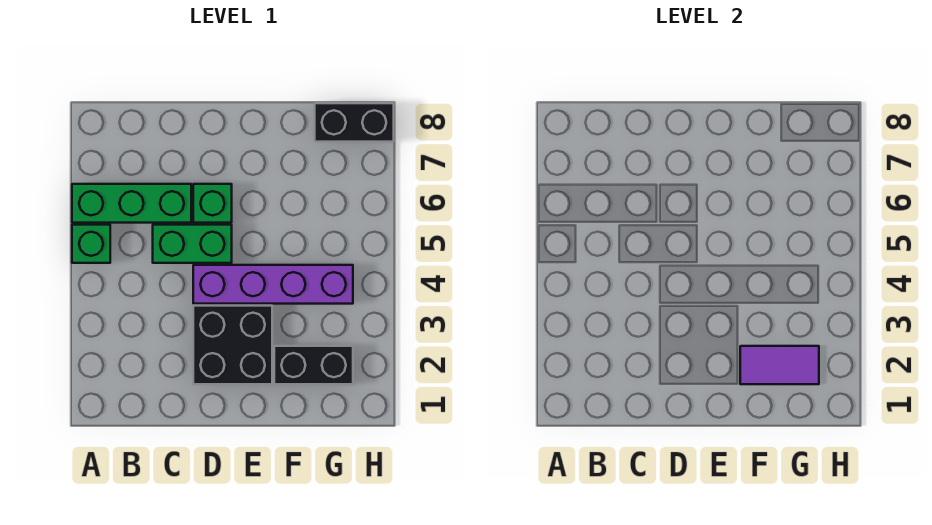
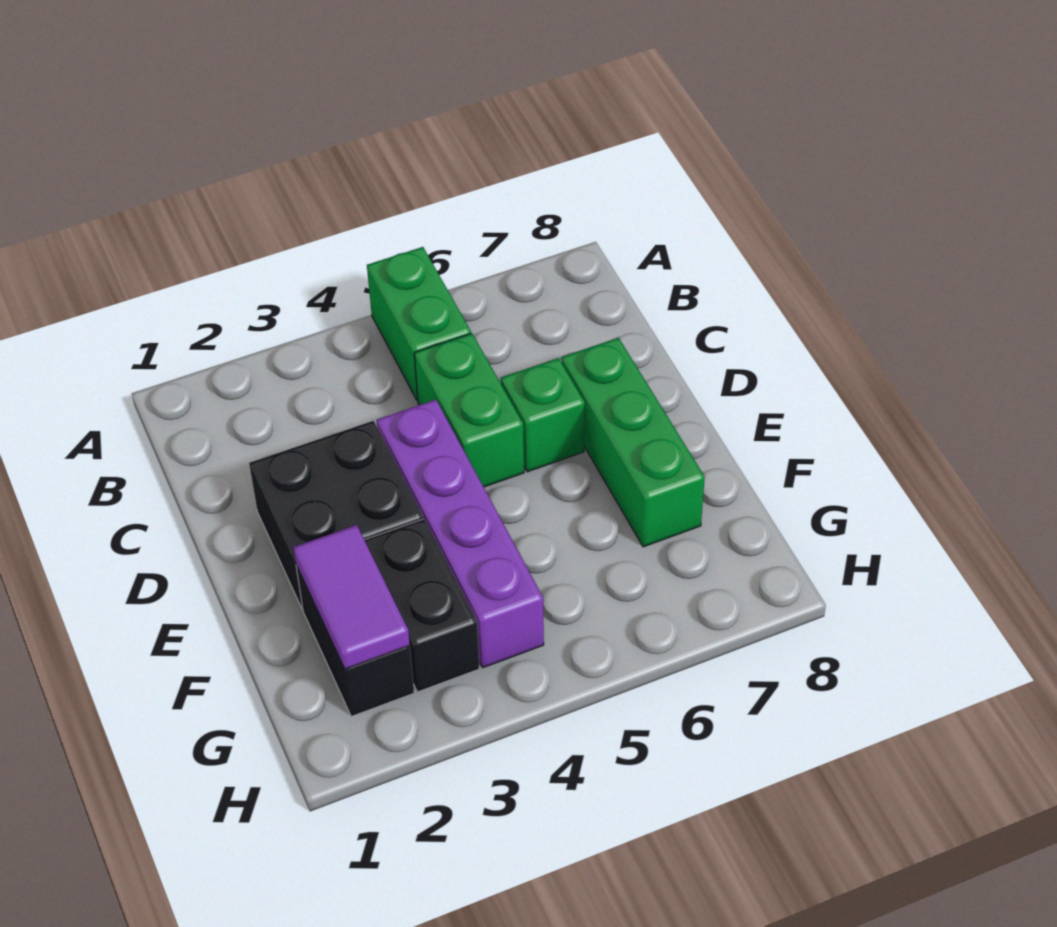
green 1x1 brick [72,225,110,263] -> green 1x2 brick [367,247,471,400]
green 1x3 brick [72,184,191,223] -> green 1x3 brick moved to [561,338,705,547]
black 1x2 brick [315,103,394,142] -> black 1x2 brick moved to [365,519,479,692]

